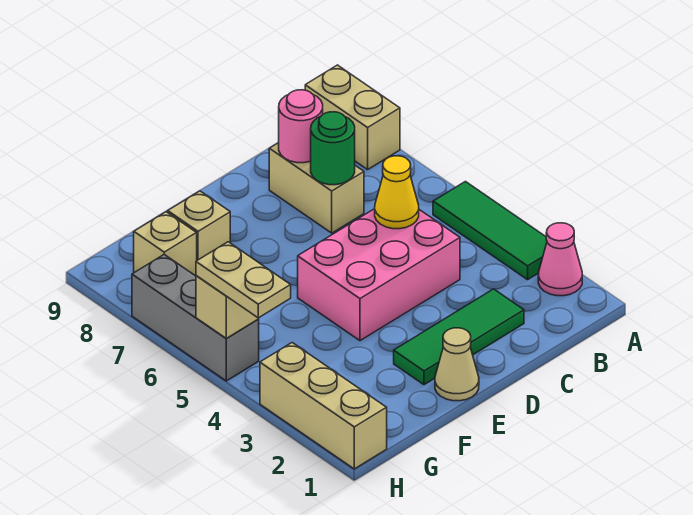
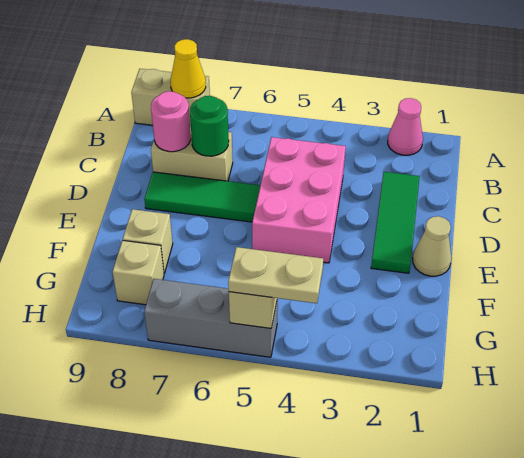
green 1x3 tile [433,182,547,280] -> green 1x3 tile moved to [144,172,260,222]
yellow 1x1 cone [375,156,419,229] -> yellow 1x1 cone moved to [170,39,206,98]
tan 1x3 brick [260,343,387,469] -> none

